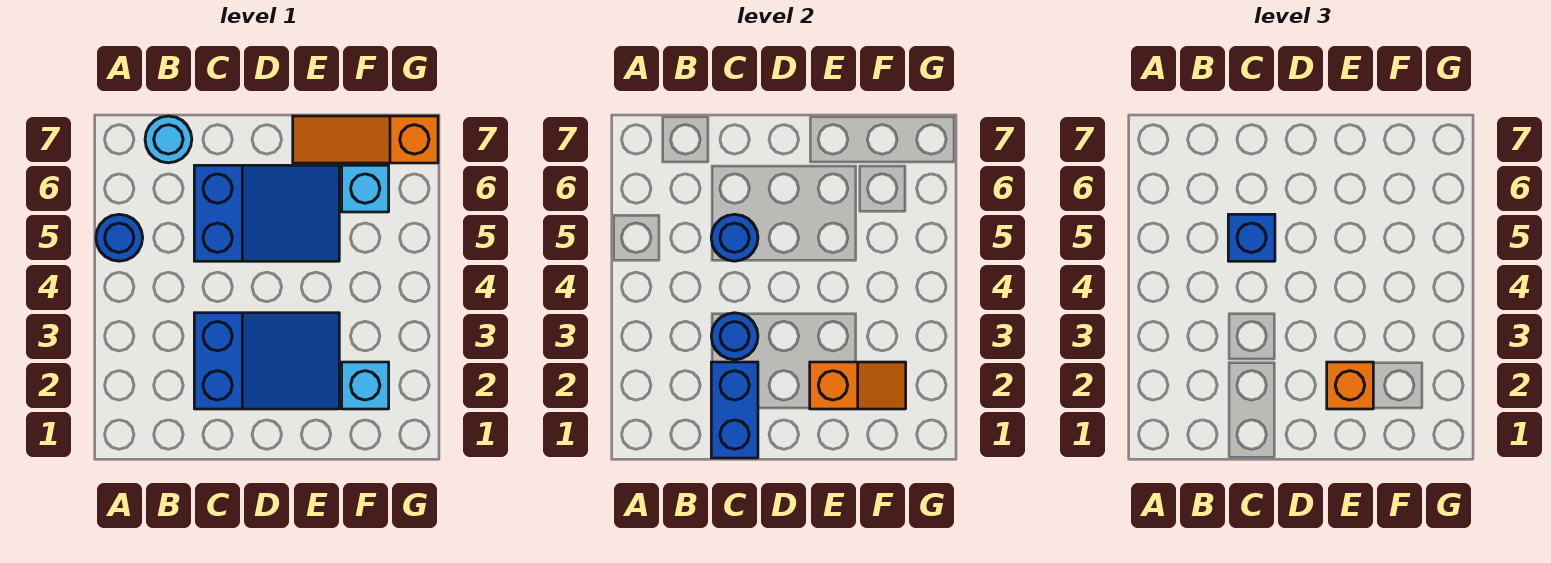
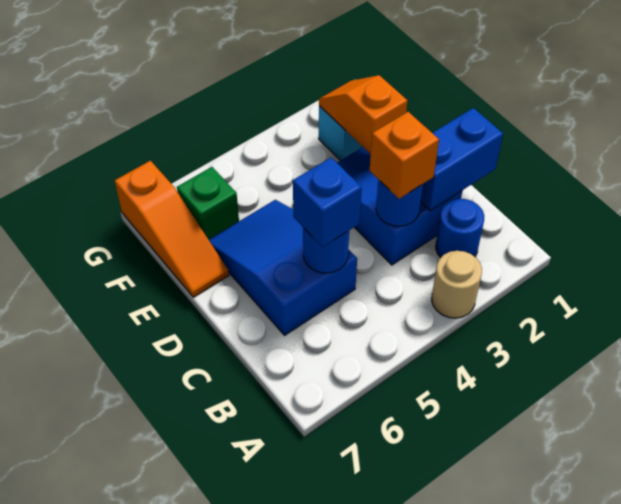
none -> tan 1x1 round brick [432,251,482,318]
blue 1x1 round brick [96,214,143,261] -> blue 1x1 round brick moved to [436,199,484,258]
cyan 1x1 round brick [145,116,192,163] -> none
orange 1x1 brick [1327,362,1373,409] -> orange 1x1 brick moved to [370,112,439,199]
cyan 1x1 brick [342,165,389,212] -> green 1x1 brick [177,167,239,239]

